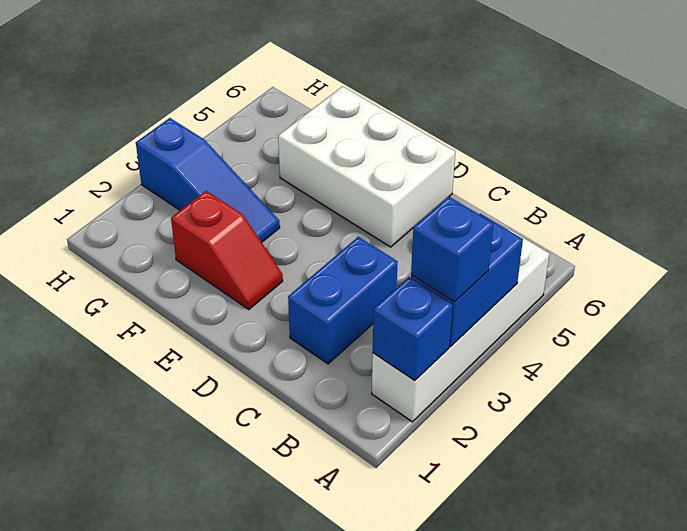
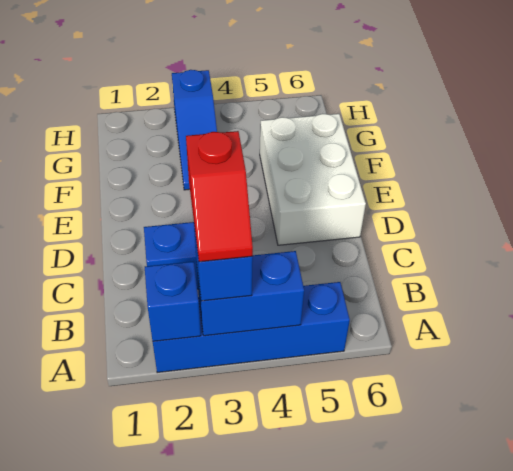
white 1x4 brick [372,229,549,422] -> blue 1x4 brick [153,282,350,373]
red 1x2 slope [171,191,283,310] -> red 1x2 slope moved to [186,131,253,262]

